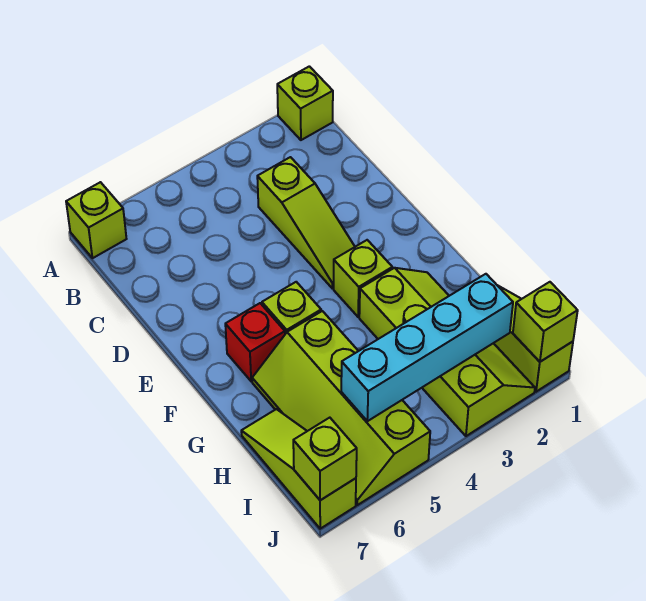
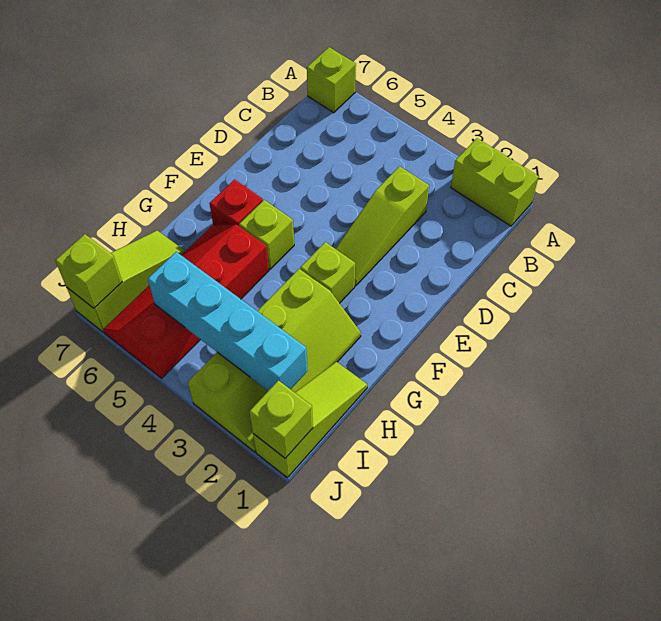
lime 1x1 brick [277,66,333,140] -> lime 1x2 brick [451,138,539,226]
lime 2x4 slope [252,311,430,505] -> red 2x4 slope [103,225,269,378]

